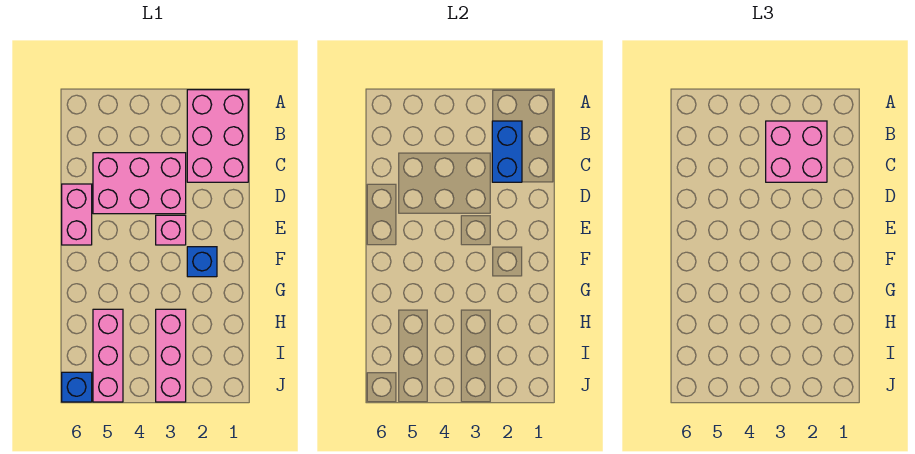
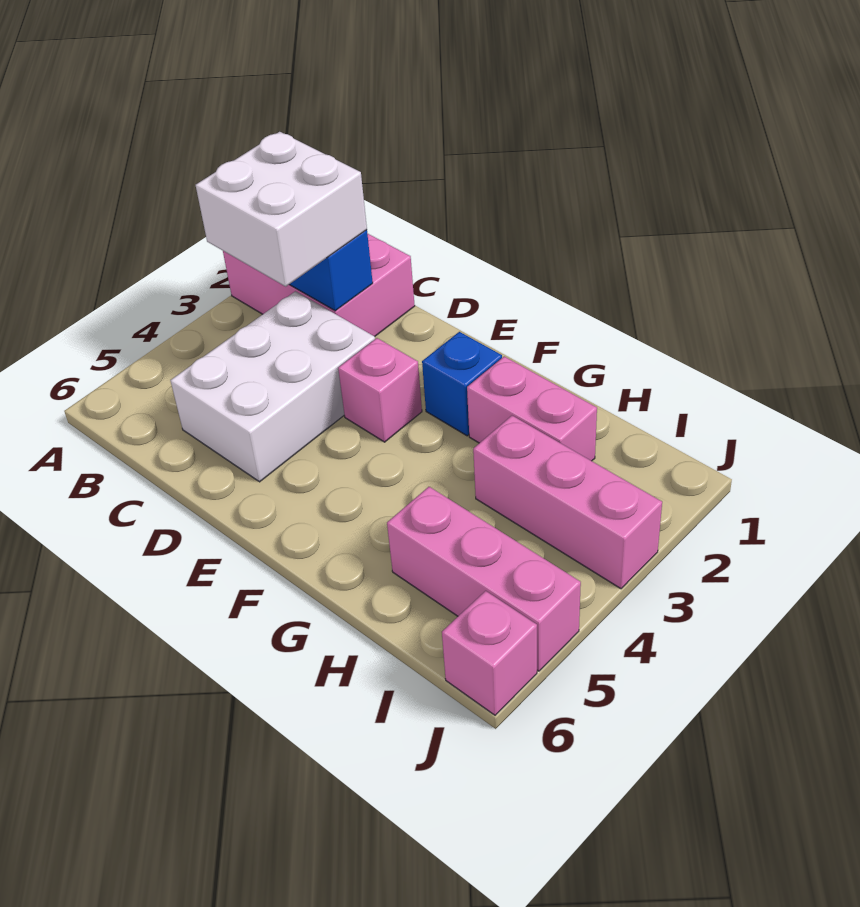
pink 2x2 brick [766,121,827,182] -> white 2x2 brick [196,132,367,286]
pink 2x3 brick [93,153,186,214] -> white 2x3 brick [170,291,375,482]
pink 1x2 brick [62,184,92,245] -> pink 1x2 brick moved to [467,356,597,461]
blue 1x1 brick [62,372,92,402] -> pink 1x1 brick [442,591,537,715]

